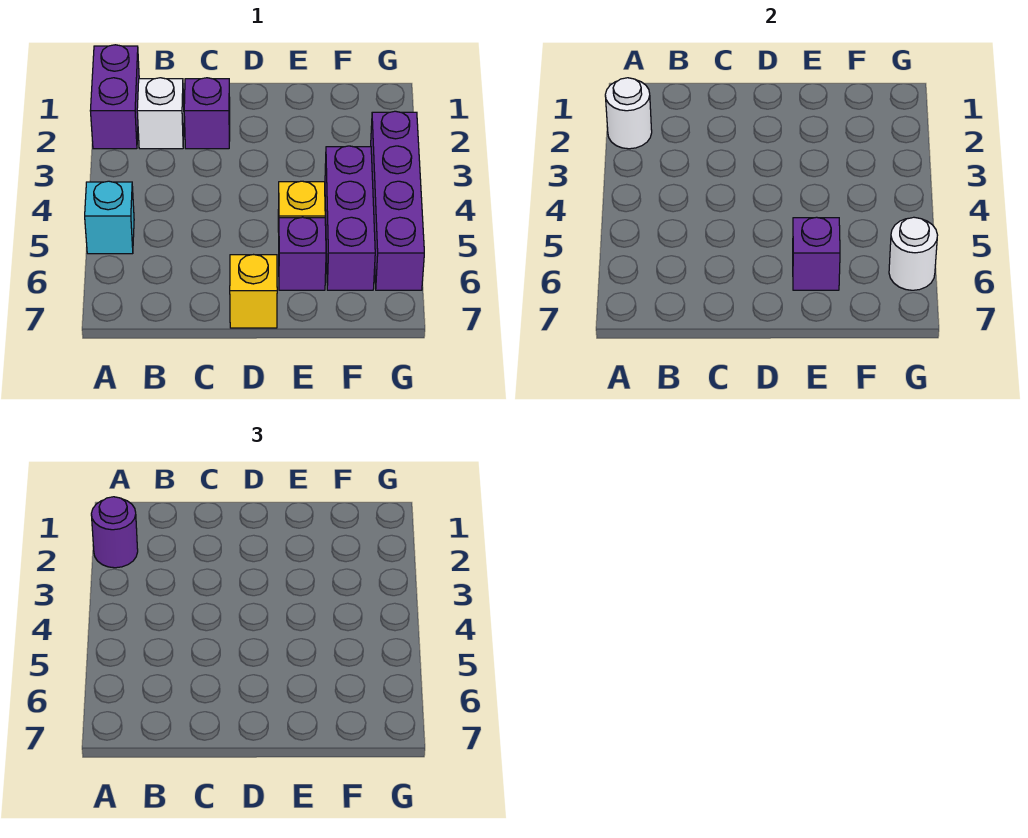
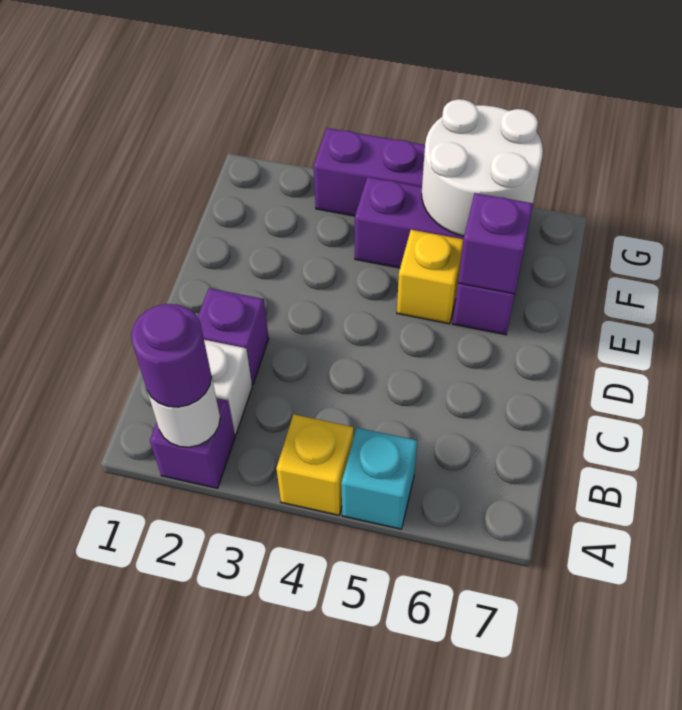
purple 1x2 brick [90,45,139,149] -> purple 1x1 brick [150,398,235,488]
yellow 1x1 brick [230,255,277,328] -> yellow 1x1 brick moved to [276,414,353,515]
white 1x1 round brick [889,217,937,290] -> white 2x2 round brick [422,99,543,236]

